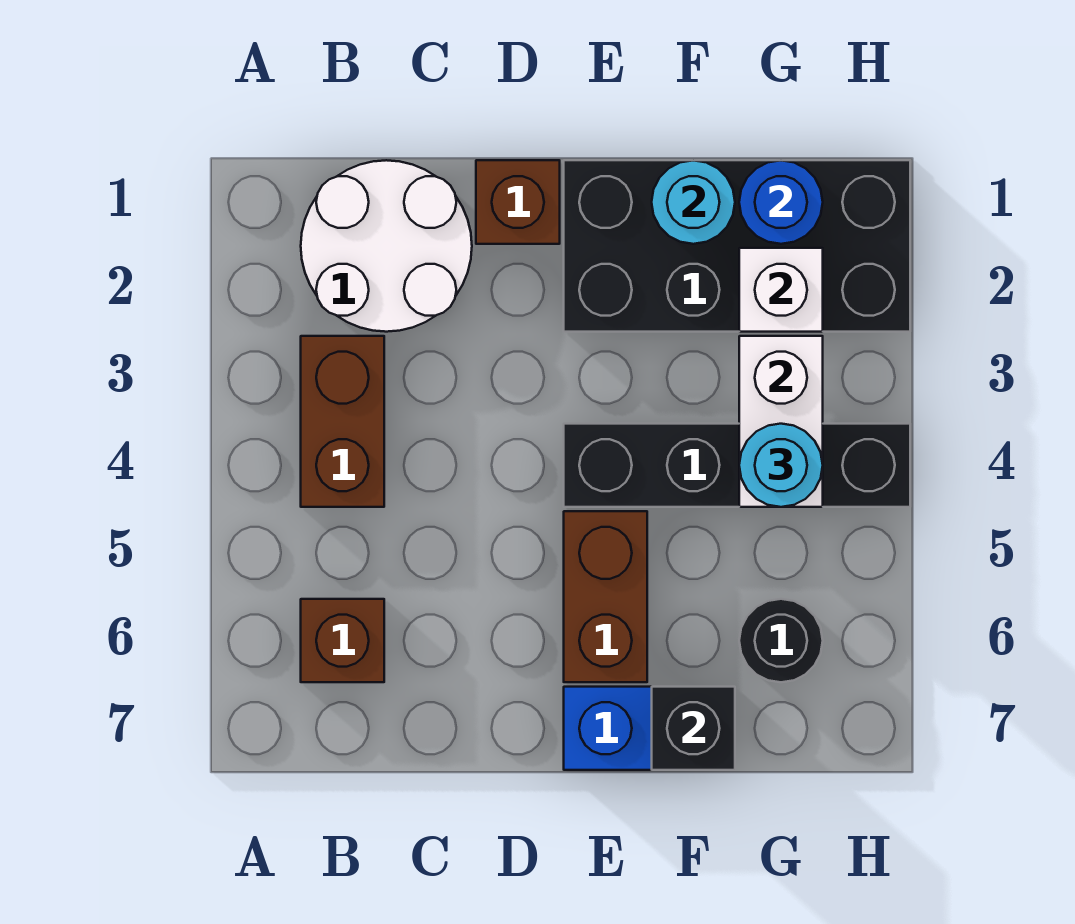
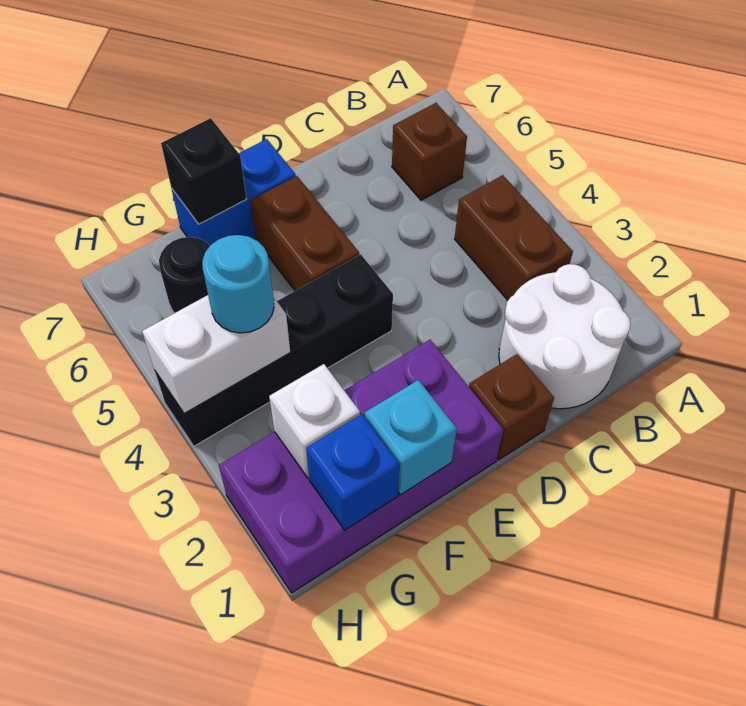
black 2x4 brick [564,160,910,332] -> purple 2x4 brick [219,340,504,593]
cyan 1x1 round brick [652,160,735,244] -> cyan 1x1 brick [365,380,457,495]
blue 1x1 round brick [739,160,823,244] -> blue 1x1 brick [306,414,400,530]
white 1x2 brick [739,336,823,507] -> white 1x2 brick turned to [142,295,290,413]

